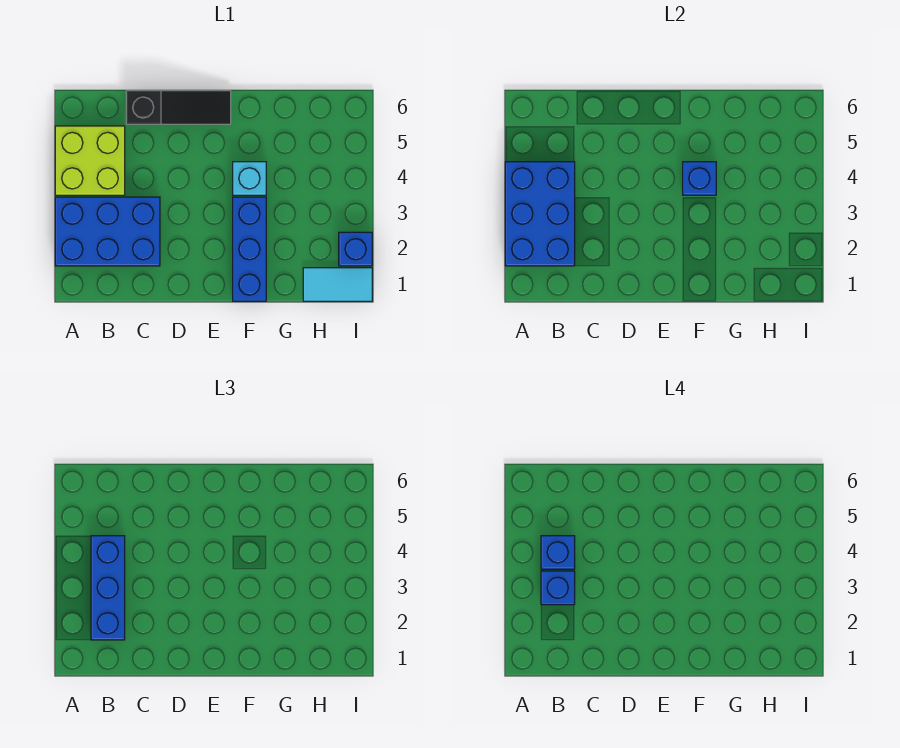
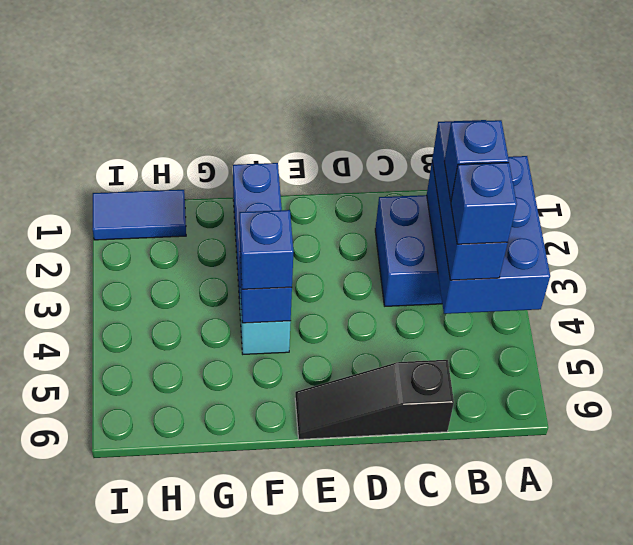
lime 2x2 brick [55,126,125,195] -> none
cyan 1x2 tile [303,268,372,301] -> blue 1x2 tile [92,190,186,240]
blue 1x1 brick [339,232,372,266] -> blue 1x1 brick moved to [239,210,293,289]

